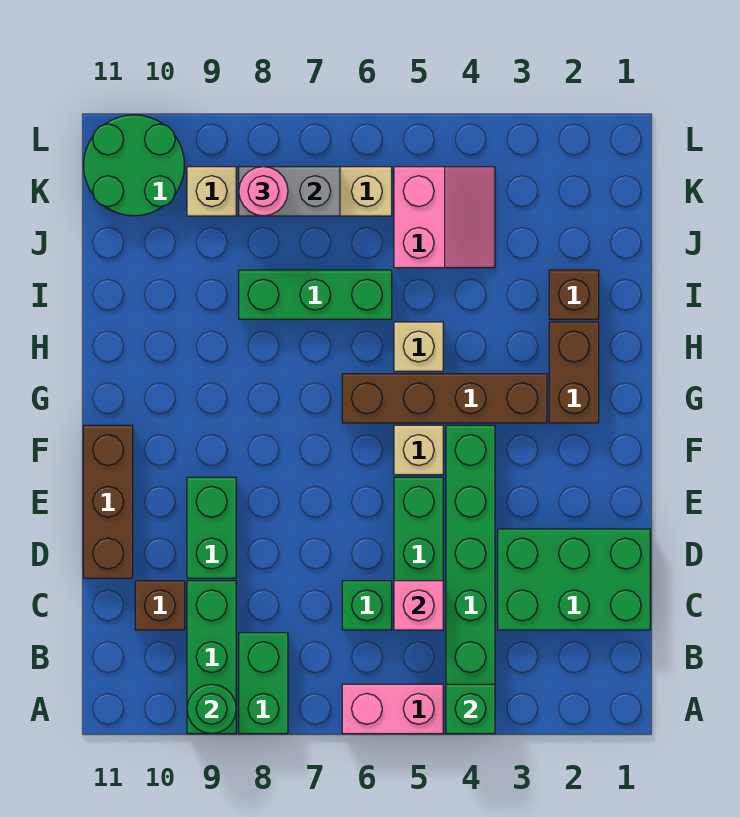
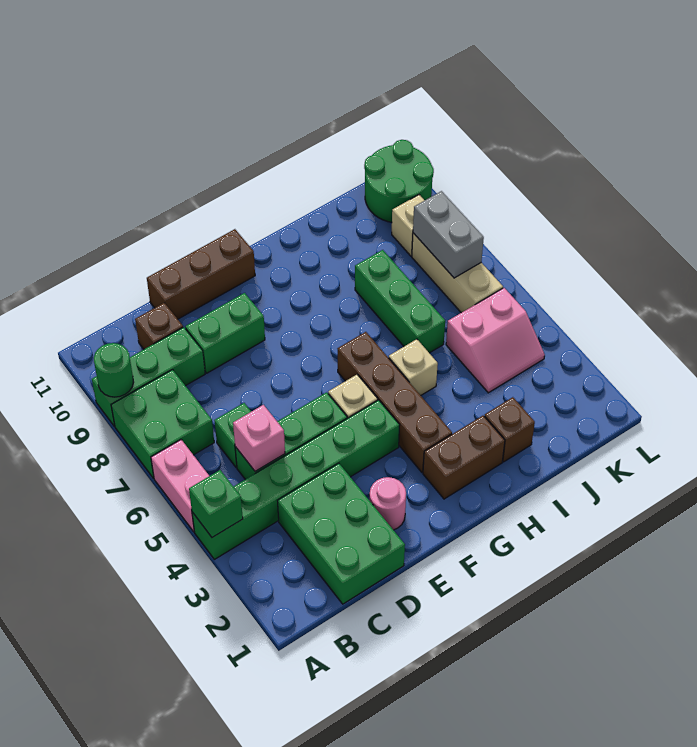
green 1x2 brick [239,633,288,734] -> green 2x2 brick [111,370,214,478]
pink 1x1 round brick [239,167,288,216] -> pink 1x1 round brick moved to [370,477,406,530]

